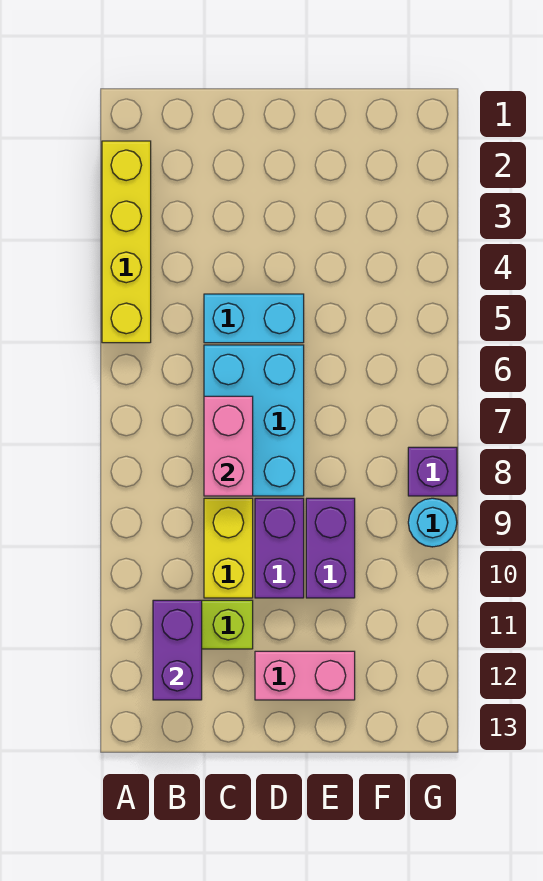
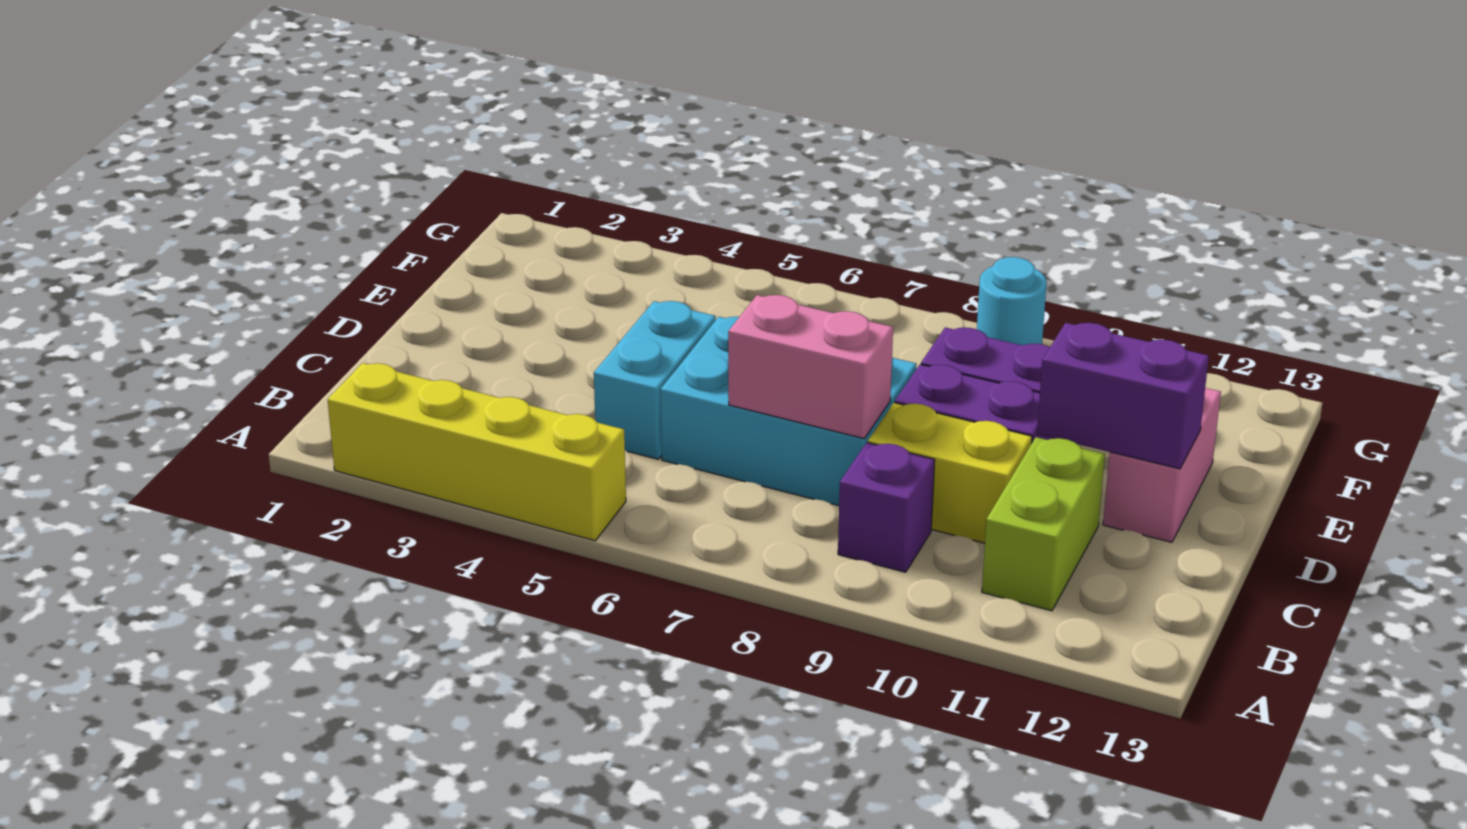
purple 1x2 brick [153,600,202,700] -> purple 1x2 brick moved to [1037,323,1209,469]
purple 1x1 brick [408,447,457,496] -> purple 1x1 brick moved to [838,443,935,572]

